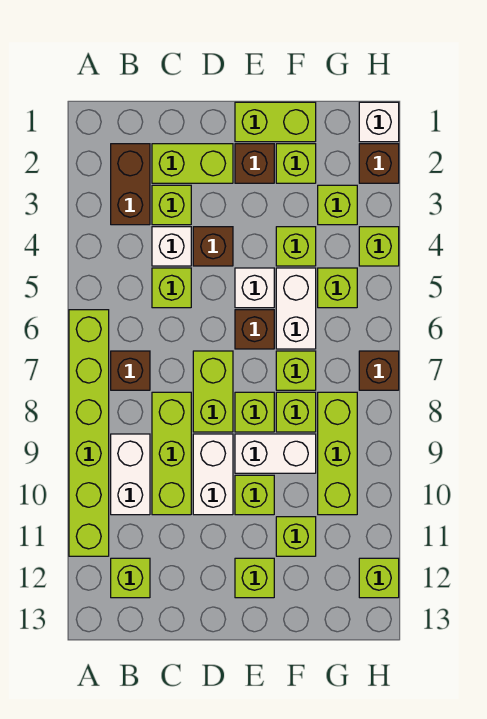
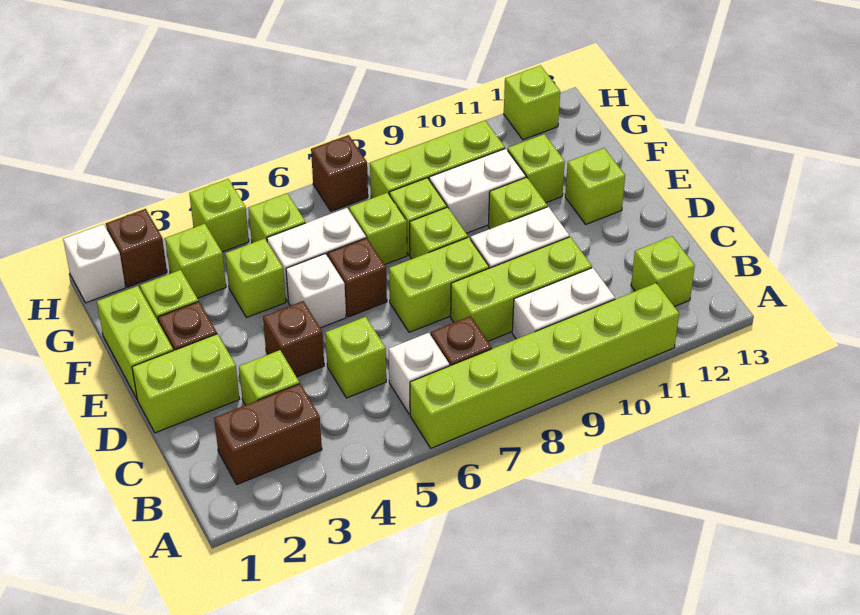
lime 1x2 brick [152,144,233,183] -> lime 1x2 brick turned to [132,334,239,433]
white 1x1 brick [152,227,191,266] -> white 1x1 brick moved to [389,333,449,414]
white 1x2 brick [235,434,316,473] -> white 1x2 brick turned to [429,149,526,233]

